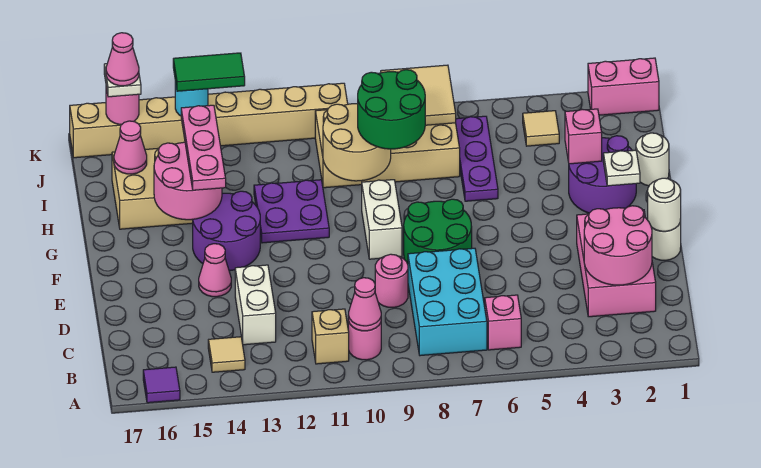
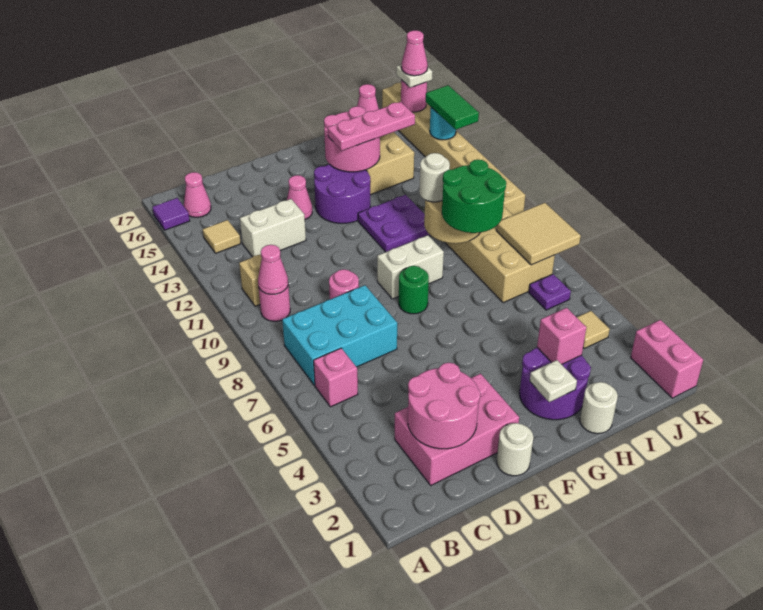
none -> pink 1x1 cone [184,172,211,217]
white 1x1 round brick [648,178,681,231] -> white 1x1 round brick moved to [419,153,450,202]
green 2x2 round brick [404,199,472,264] -> green 1x1 round brick [399,266,429,314]
purple 1x3 plate [456,116,498,201] -> purple 1x1 plate [529,274,571,310]

